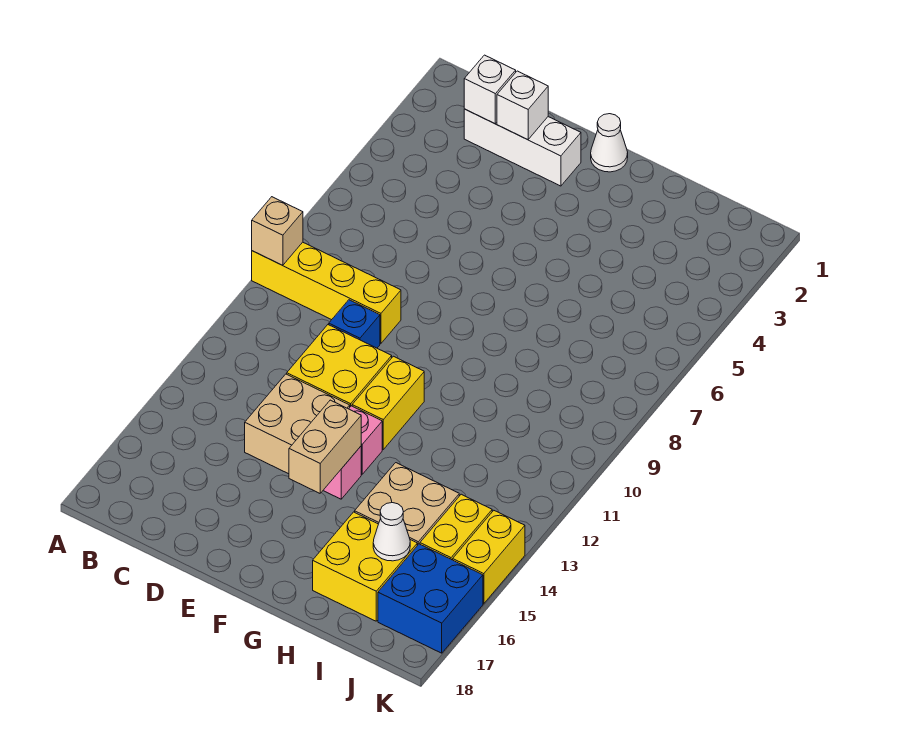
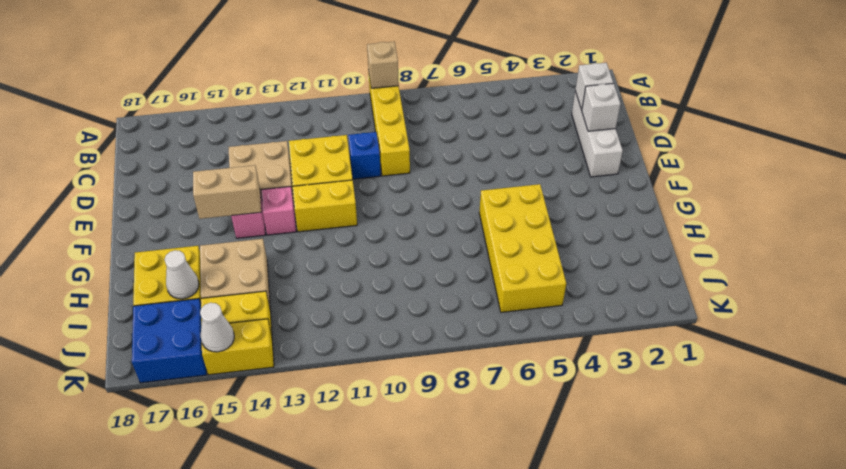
white 1x1 cone [591,114,628,172] -> white 1x1 cone moved to [200,303,234,352]
none -> yellow 2x4 brick [479,184,566,312]

